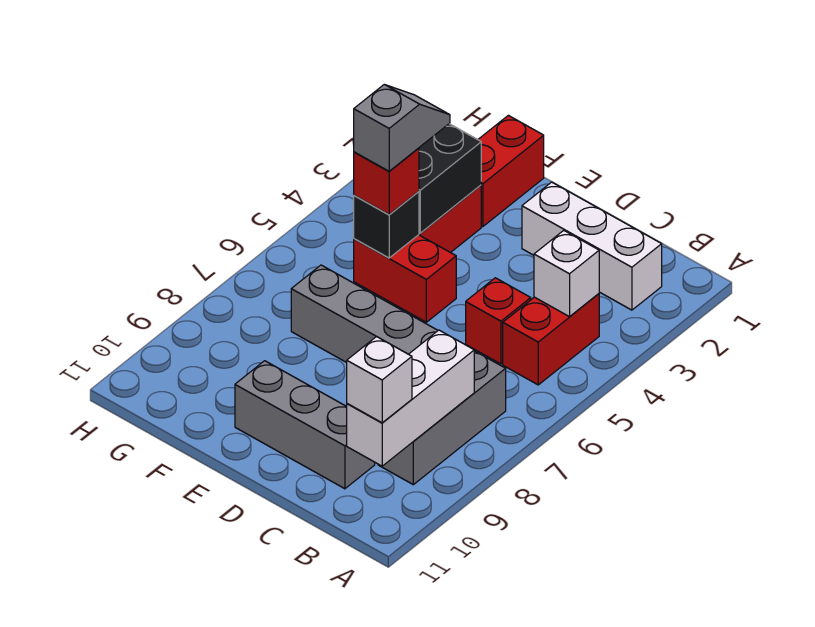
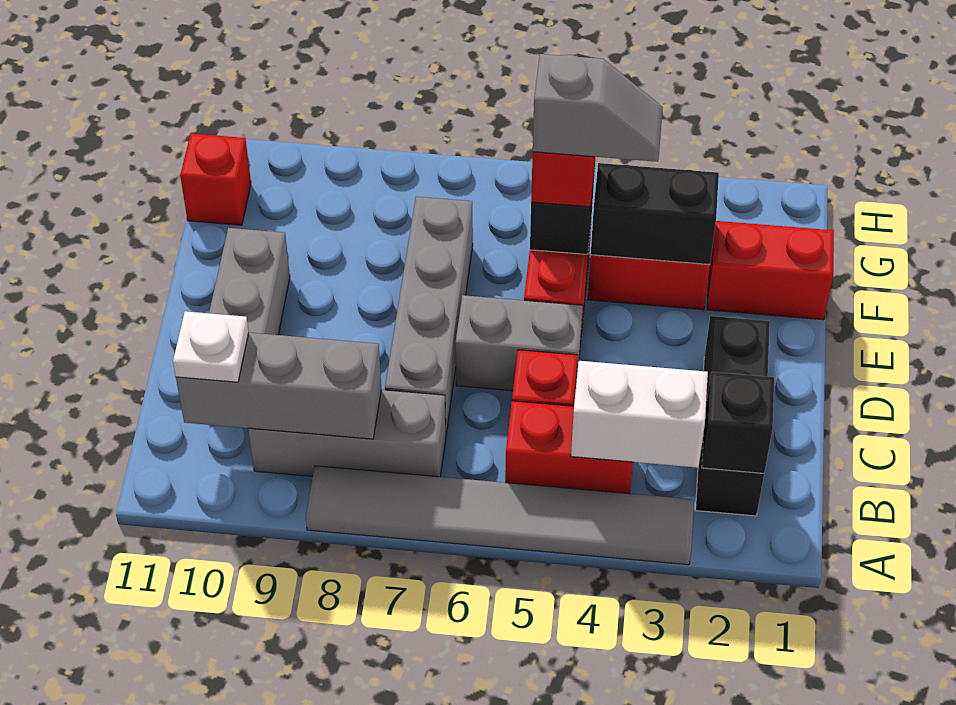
none -> grey 1x6 tile [306,466,694,565]
white 1x3 brick [522,182,662,310] -> black 1x3 brick [696,316,770,516]
none -> black 1x1 brick [702,372,774,473]
white 1x1 brick [534,230,599,317] -> white 1x2 brick [571,361,708,468]
white 1x3 brick [347,330,474,466] -> grey 1x3 brick [176,333,381,439]
white 1x1 brick [347,337,412,423] -> white 1x1 plate [173,311,249,382]
none -> grey 1x2 brick [456,295,583,391]
none -> red 1x1 brick [180,134,251,225]

